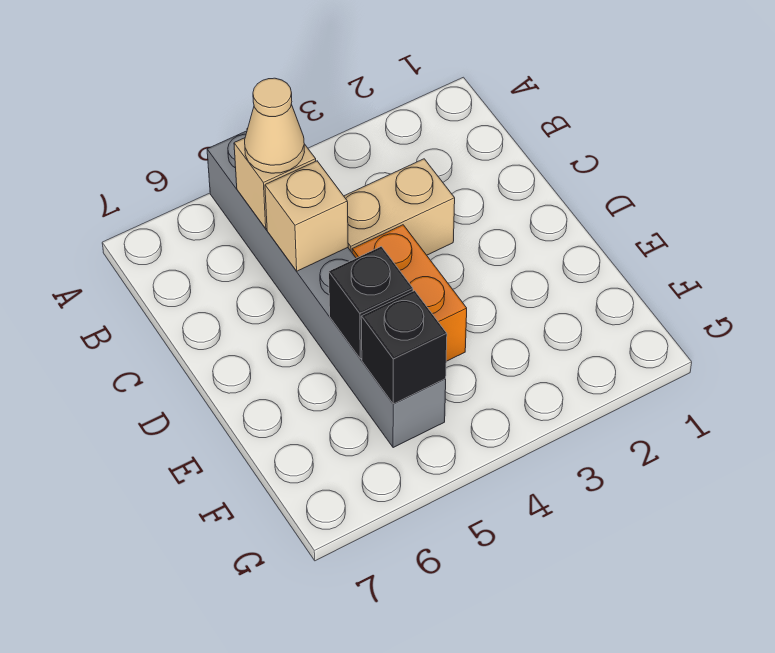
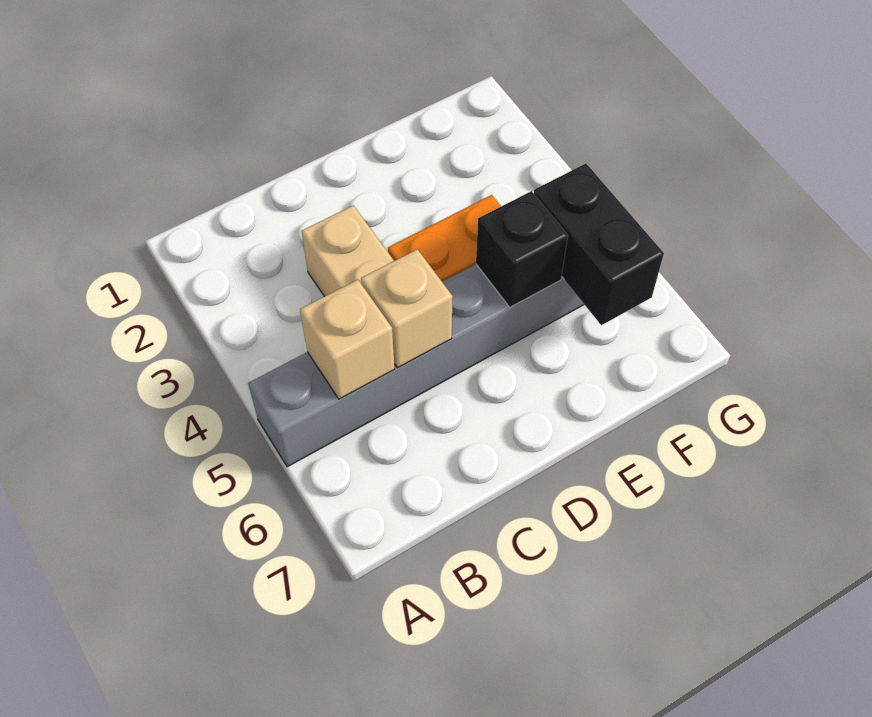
tan 1x1 cone [245,78,304,173] -> none
black 1x1 brick [361,291,447,404] -> black 1x2 brick [534,164,664,325]

